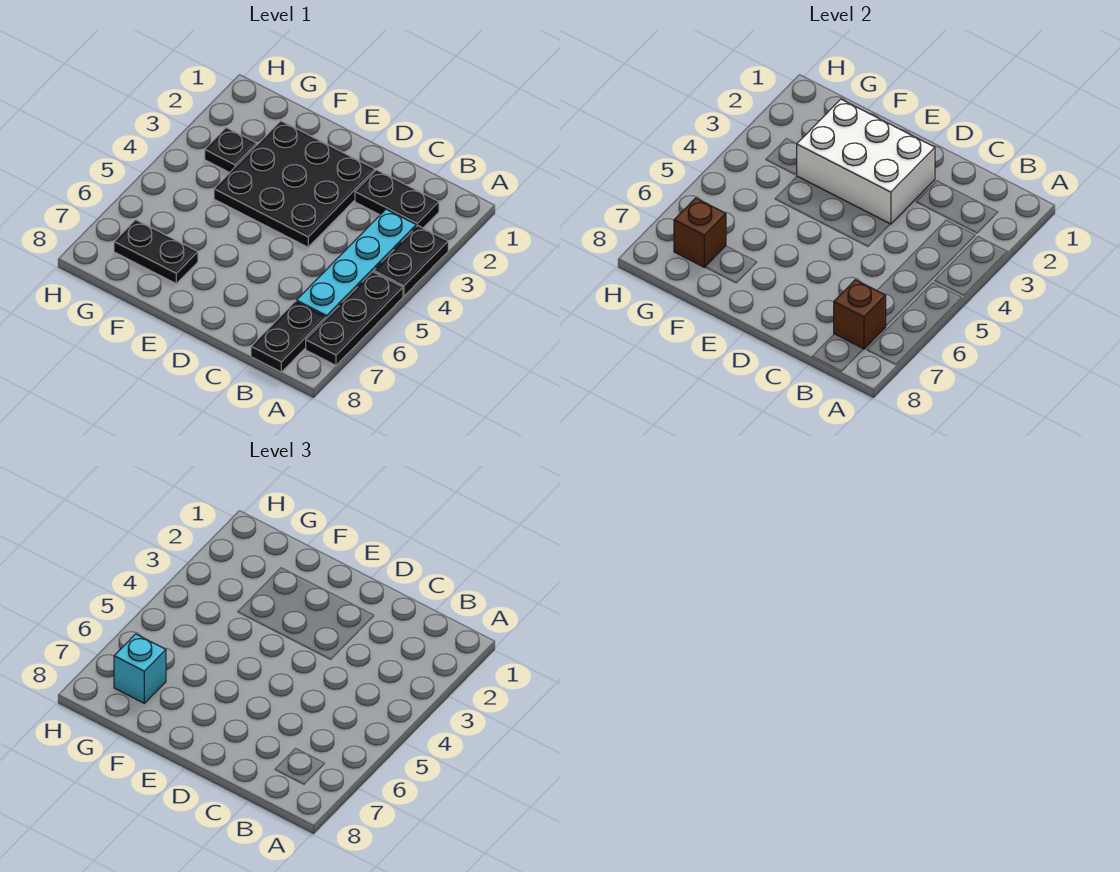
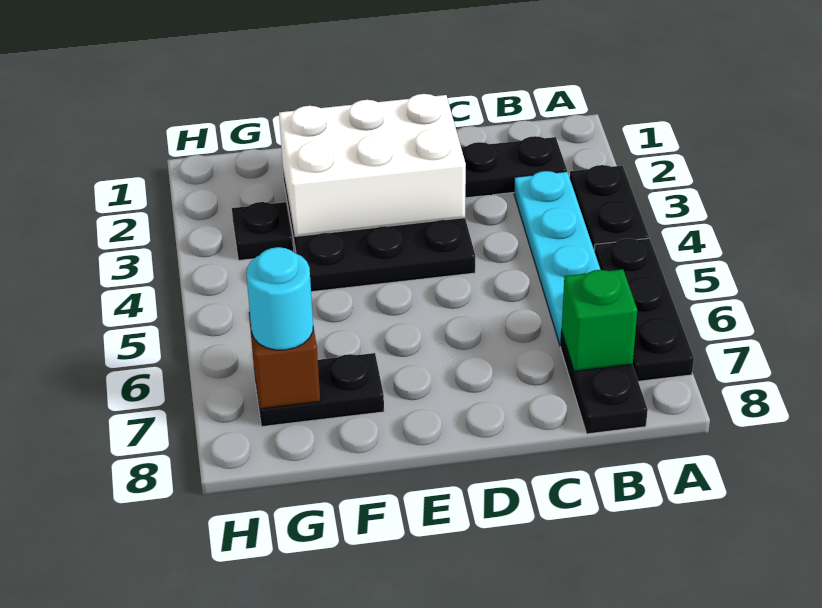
brown 1x1 brick [834,280,886,349] -> green 1x1 brick [562,269,637,371]
cyan 1x1 brick [114,634,166,703] -> cyan 1x1 round brick [246,247,313,350]

